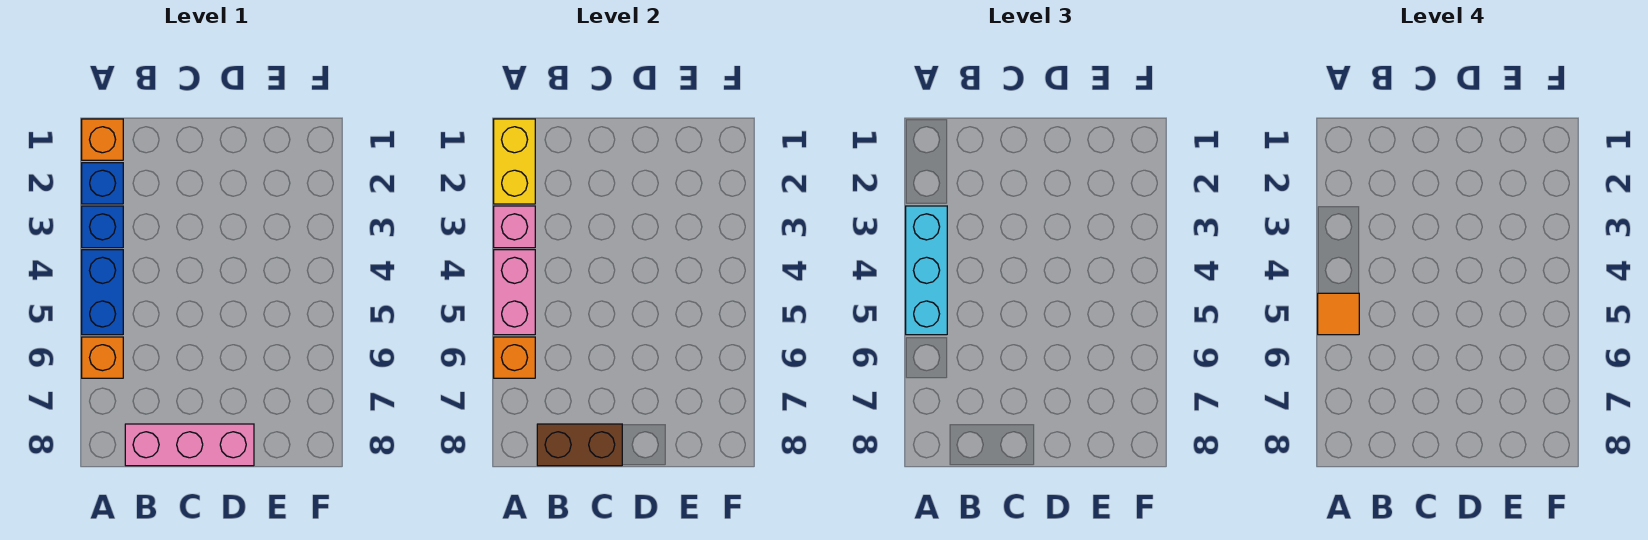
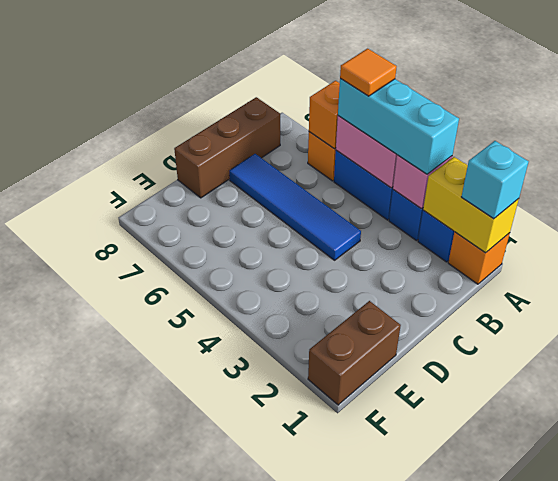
none -> cyan 1x1 brick [462,141,529,219]
pink 1x3 brick [125,424,254,466] -> brown 1x3 brick [174,97,280,198]
brown 1x2 brick [537,424,622,466] -> brown 1x2 brick moved to [308,301,401,405]
none -> blue 1x4 tile [229,154,361,260]

